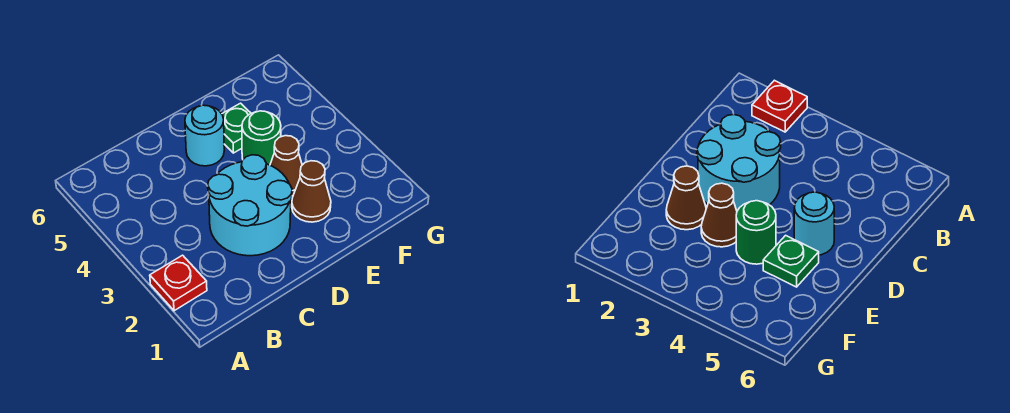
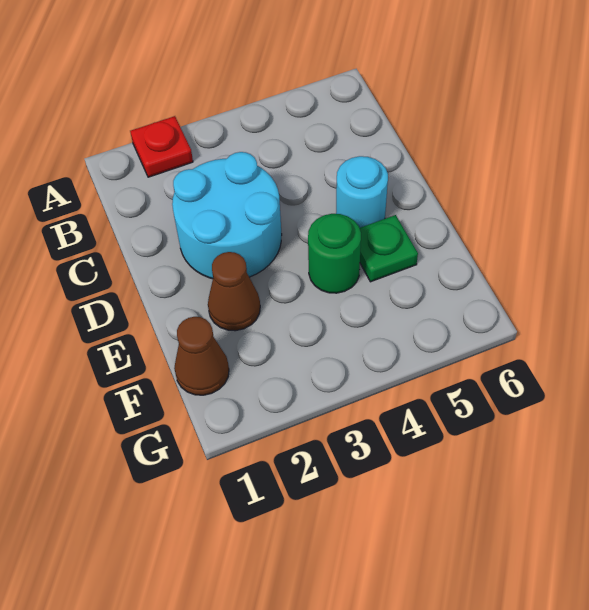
brown 1x1 cone [270,136,302,196] -> brown 1x1 cone moved to [174,317,229,395]

